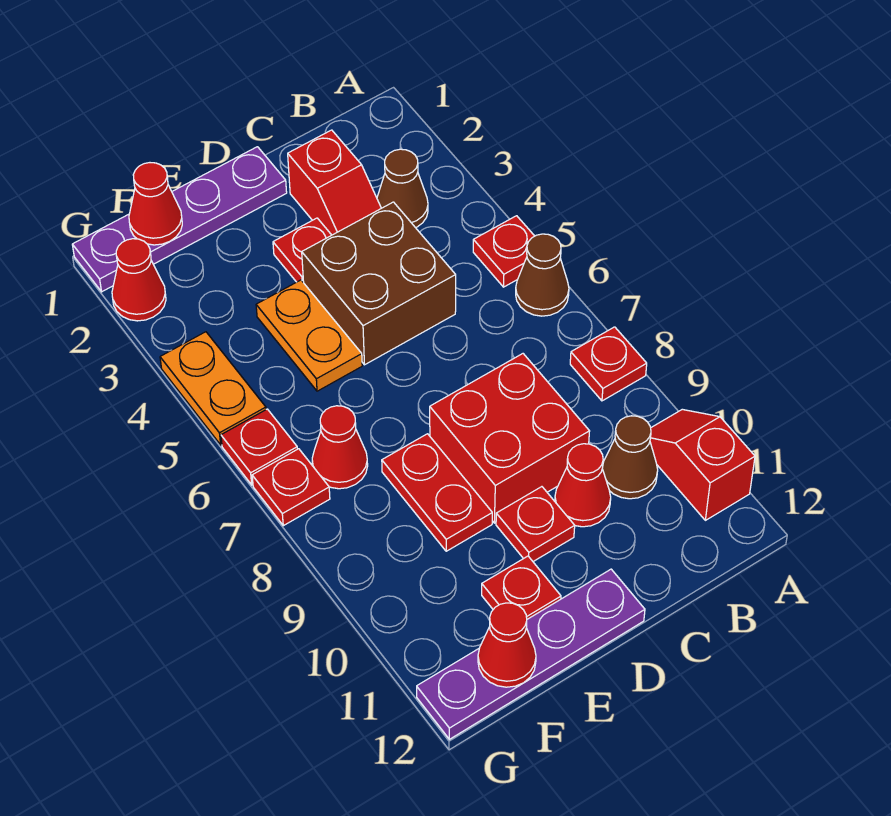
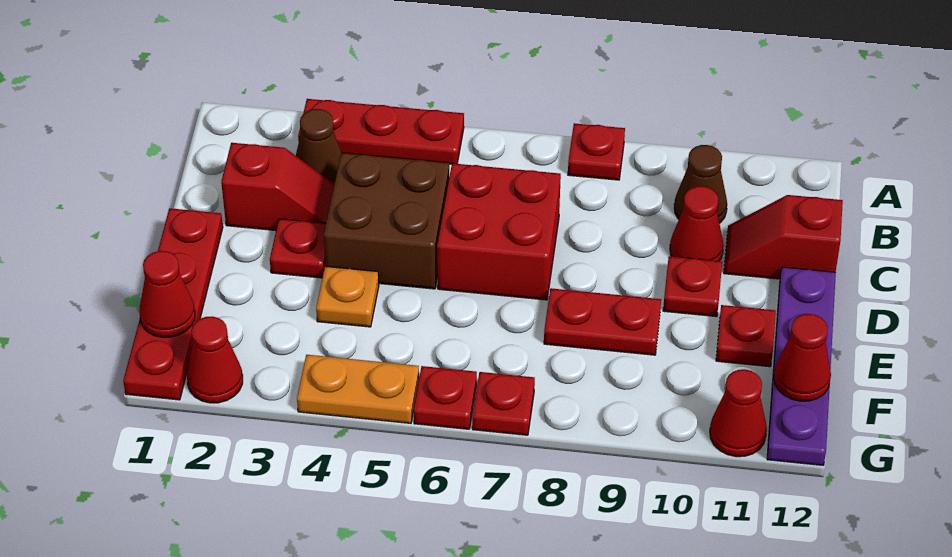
red 1x1 plate [473,216,534,287] -> red 1x3 plate [298,99,464,164]
brown 1x1 cone [516,234,569,316] -> none
red 1x2 slope [650,409,755,520] -> red 1x2 slope moved to [724,195,843,279]
red 2x2 brick [430,354,590,523] -> red 2x2 brick moved to [437,163,561,300]
purple 1x4 plate [72,147,287,292] -> red 1x4 plate [123,208,223,400]
orange 1x2 plate [256,280,362,391] -> orange 1x1 plate [316,266,379,327]
red 1x1 cone [312,406,368,489] -> red 1x1 cone moved to [710,369,767,457]

